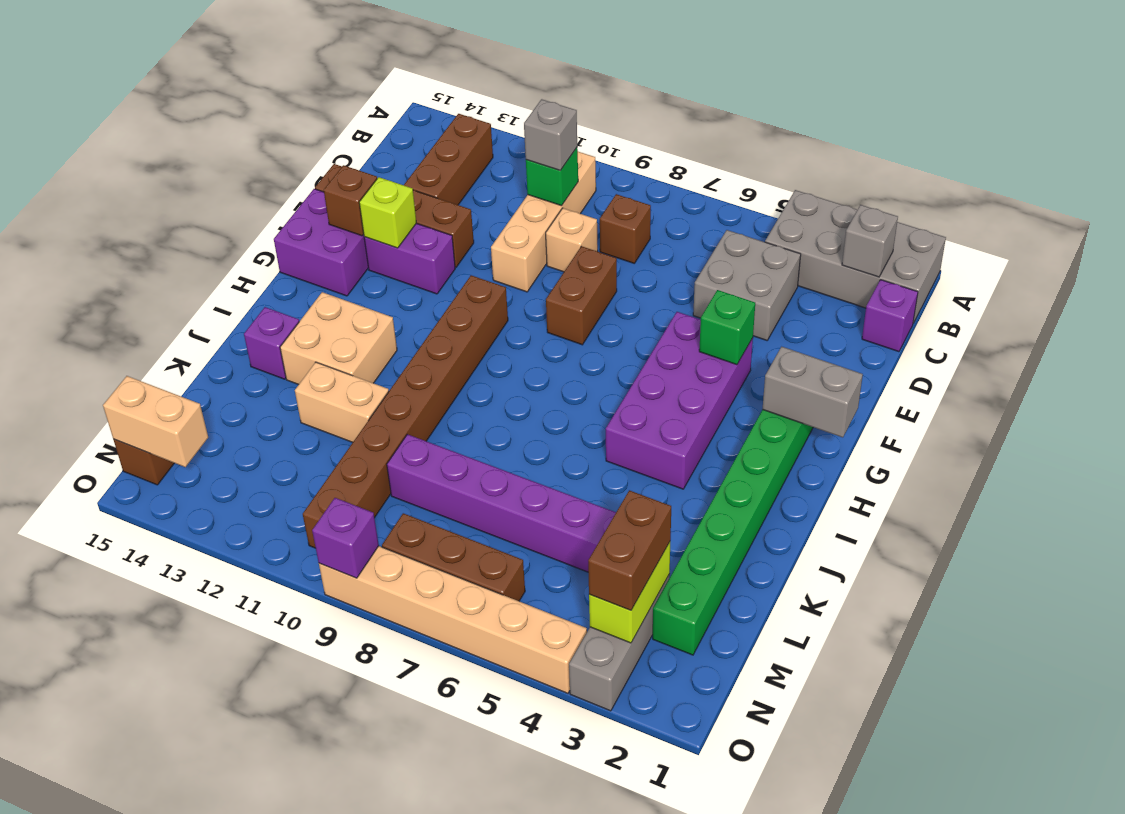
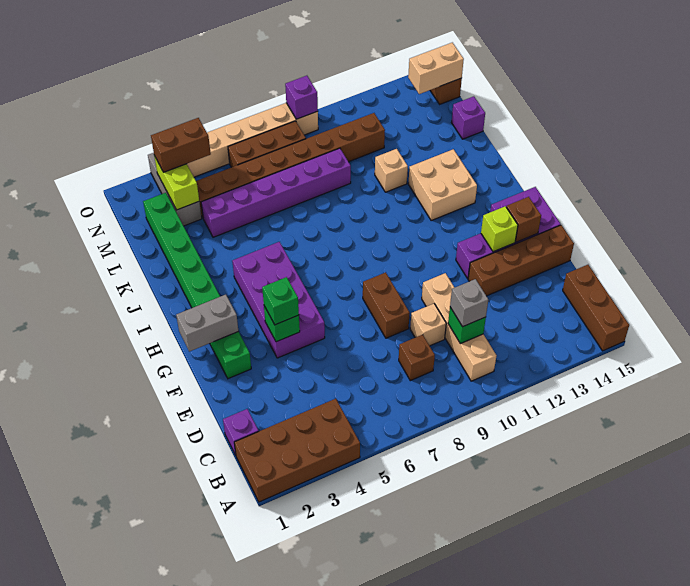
grey 2x4 brick [765,190,946,323] -> brown 2x4 brick [234,399,360,502]
grey 1x1 brick [842,205,898,277] -> none
brown 1x3 brick [404,114,493,205] -> brown 1x3 brick moved to [563,265,629,351]
grey 2x2 brick [693,230,801,340] -> none
none -> green 1x1 brick [262,277,299,325]
brown 1x8 brick [303,275,508,548] -> brown 1x8 brick turned to [196,113,385,217]
purple 1x1 brick [244,307,299,379] -> purple 1x1 brick moved to [452,96,485,139]
tan 1x2 brick [295,362,389,442] -> tan 1x1 brick [375,149,408,192]
brown 1x2 brick [588,490,671,610] -> brown 1x2 brick turned to [151,118,211,172]

